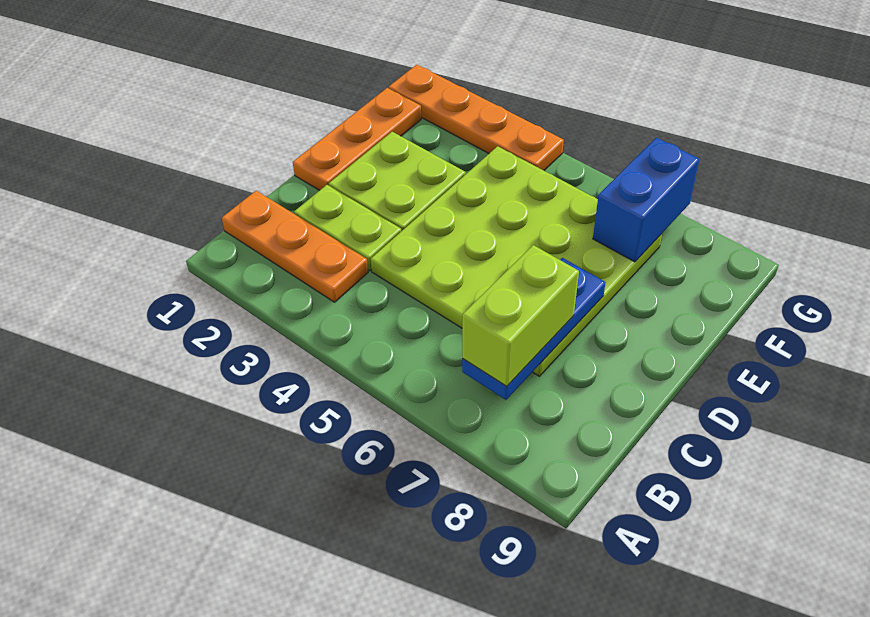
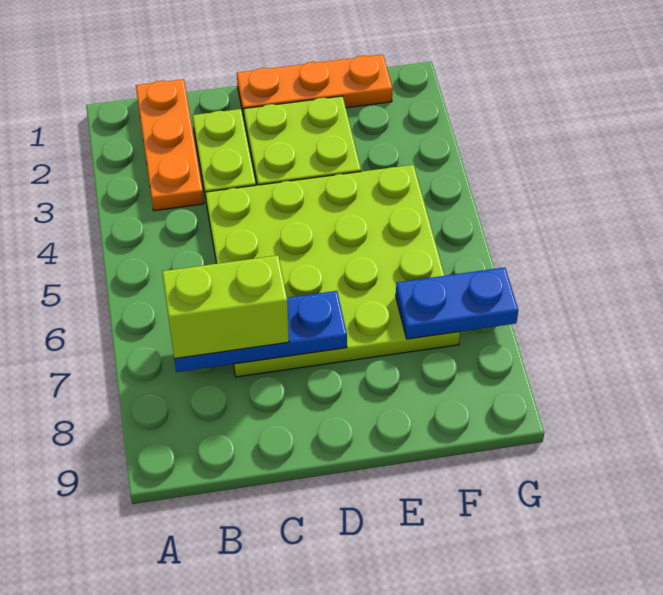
blue 1x2 brick [593,138,700,262] -> blue 1x2 plate [396,267,518,339]
orange 1x4 plate [389,65,564,170] -> none

